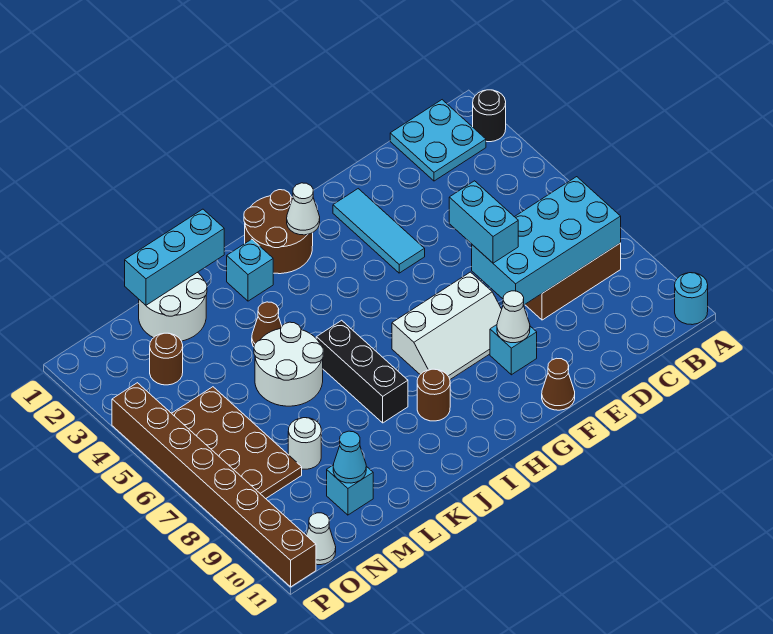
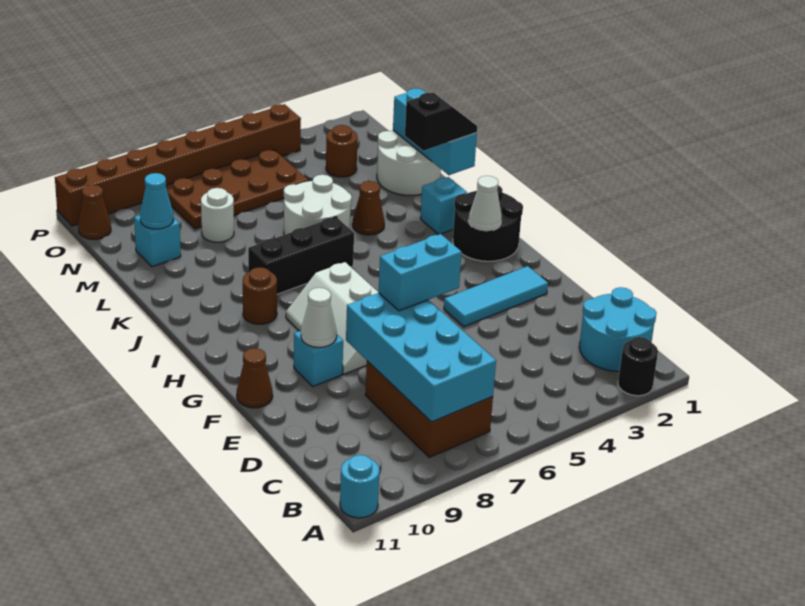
cyan 2x2 plate [390,100,486,181] -> cyan 2x2 round brick [579,287,657,371]
brown 2x2 round brick [244,190,313,274] -> black 2x2 round brick [453,186,523,261]
none -> black 1x2 slope [405,93,477,151]
white 1x1 cone [306,513,336,565] -> brown 1x1 cone [78,185,111,239]

